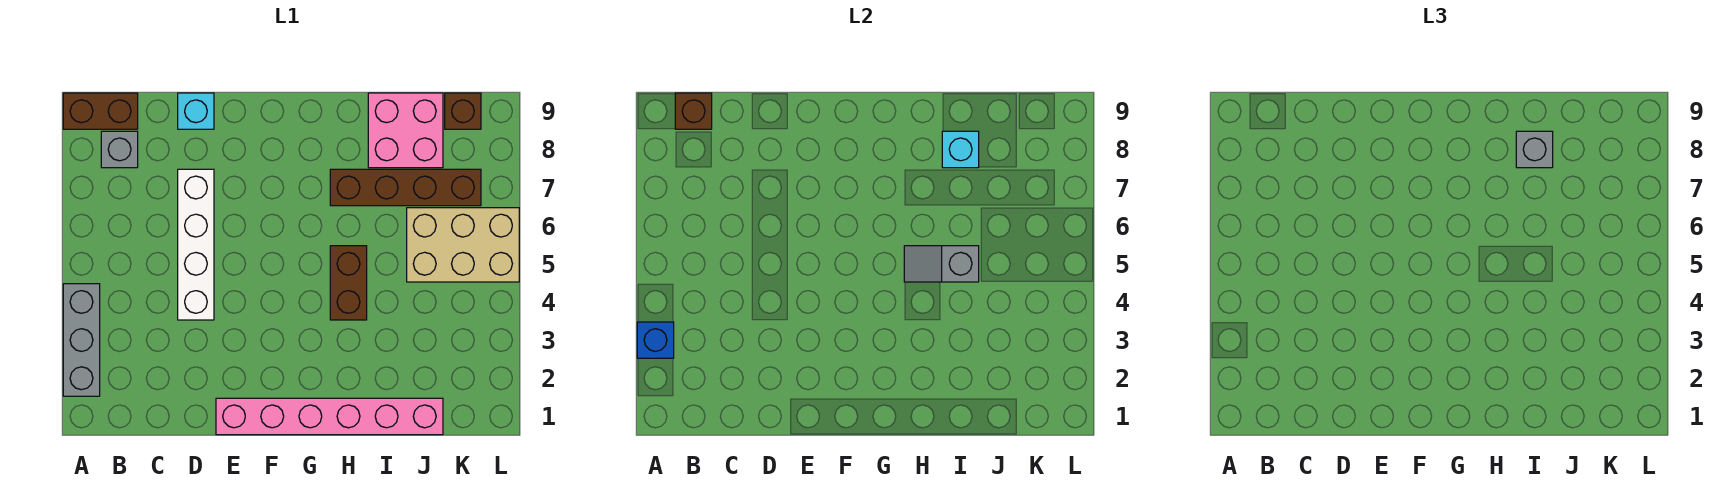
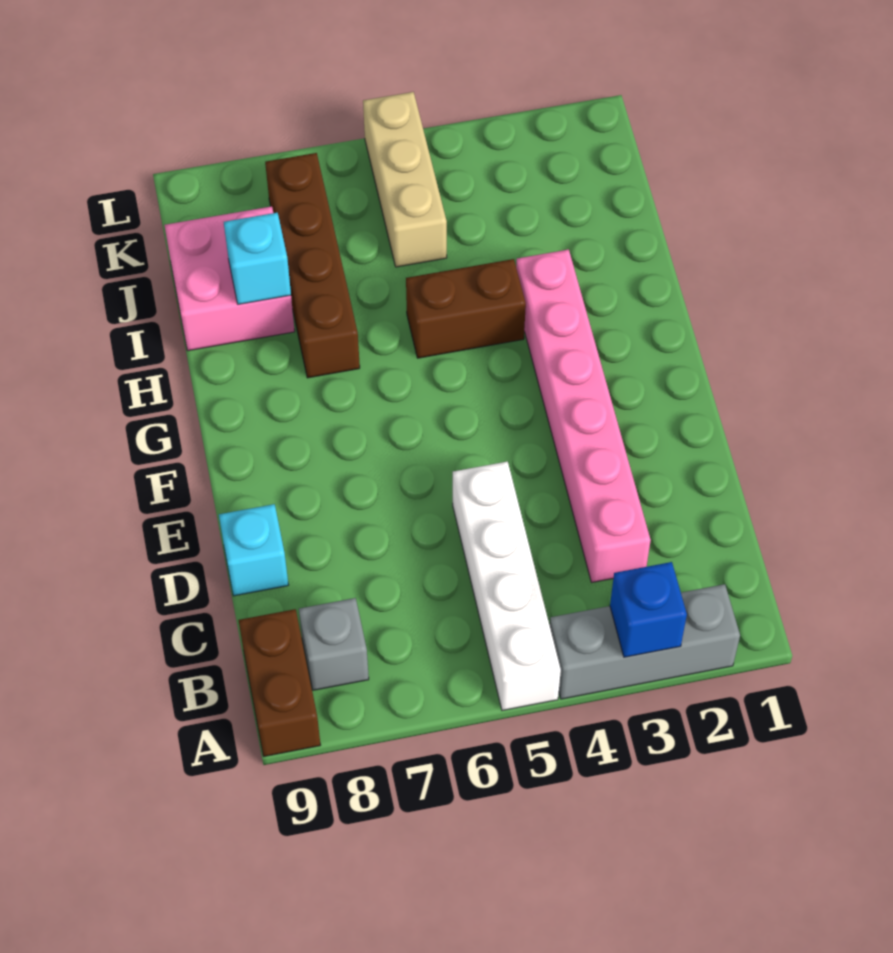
brown 1x1 brick [675,93,712,129] -> none
white 1x4 brick [178,169,214,320] -> white 1x4 brick turned to [453,462,561,710]
pink 1x6 brick [216,398,443,435] -> pink 1x6 brick moved to [516,249,651,582]
grey 1x2 slope [904,246,979,282] -> none
grey 1x1 brick [1516,131,1553,168] -> none
tan 2x3 brick [407,208,519,282] -> tan 1x3 brick [363,92,447,267]
brown 1x1 brick [445,93,481,129] -> none

